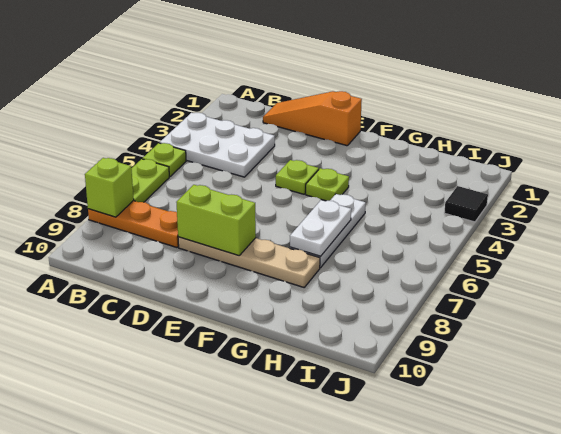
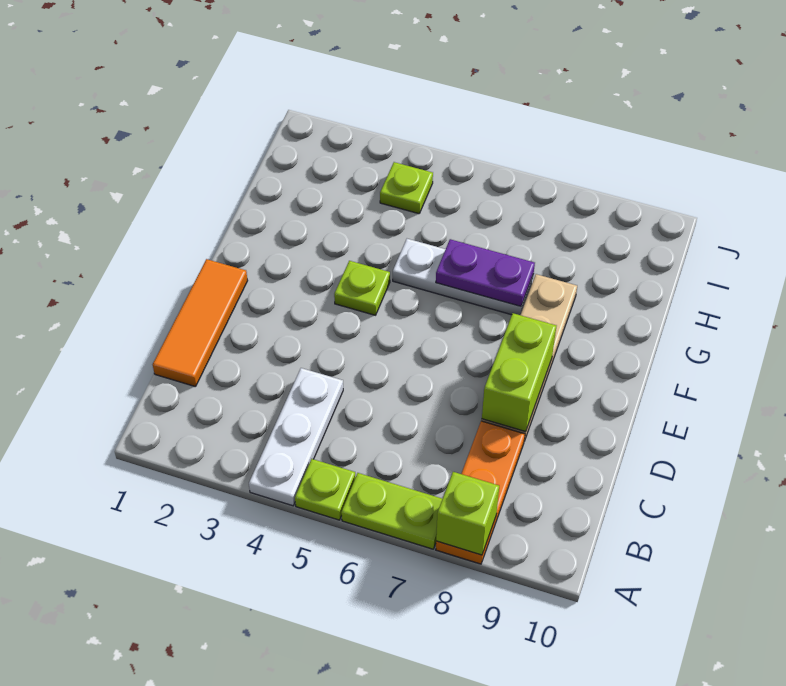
white 2x3 plate [160,113,275,177] -> white 1x3 plate [249,368,343,506]
orange 1x3 slope [263,91,362,146] -> orange 1x3 tile [153,259,248,387]
lime 1x1 plate [276,160,319,194] -> lime 1x1 plate moved to [380,162,433,214]
white 1x2 plate [290,200,351,256] -> purple 1x2 plate [436,239,535,306]
black 1x1 tile [444,186,488,222] -> none

